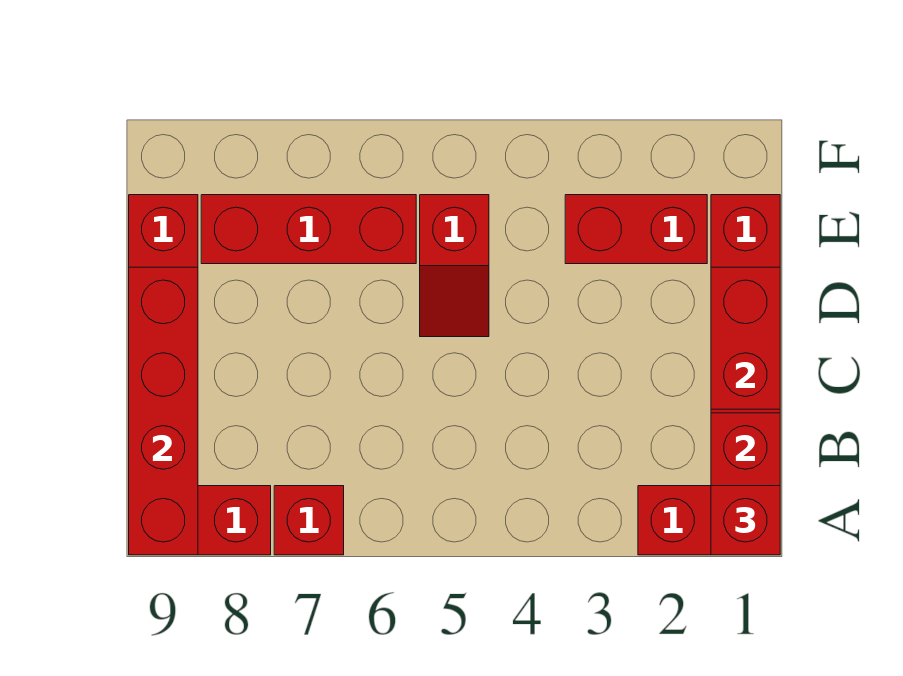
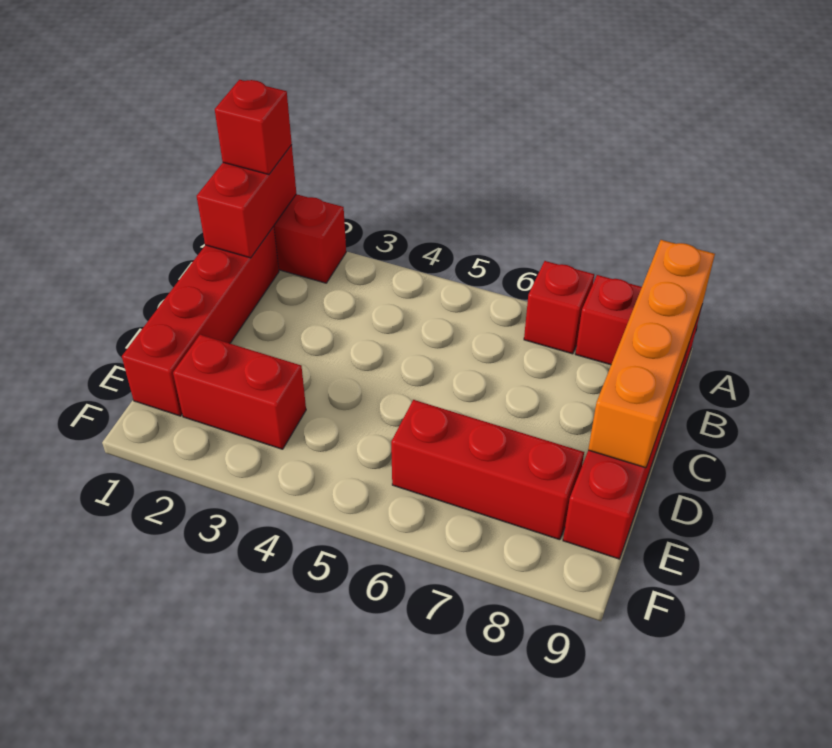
red 1x4 brick [129,267,198,555] -> orange 1x4 brick [588,240,715,468]
red 1x2 brick [711,267,780,409] -> none
red 1x2 slope [420,195,489,337] -> none

